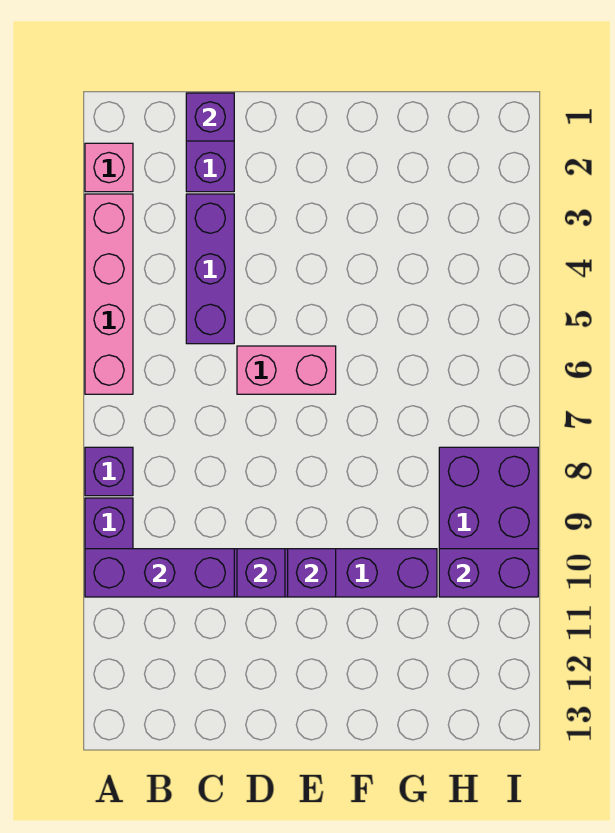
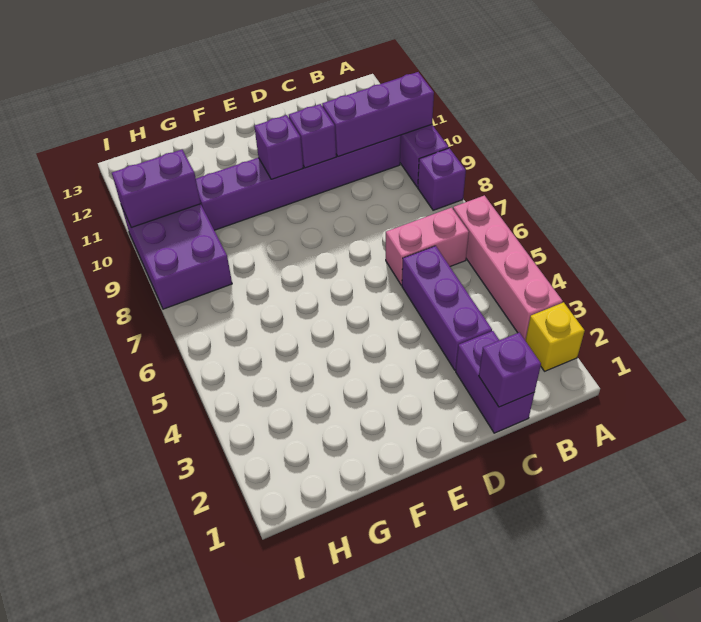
pink 1x1 brick [85,143,133,192] -> yellow 1x1 brick [526,302,585,371]
pink 1x2 brick [237,346,336,394] -> pink 1x2 brick moved to [386,208,469,285]

